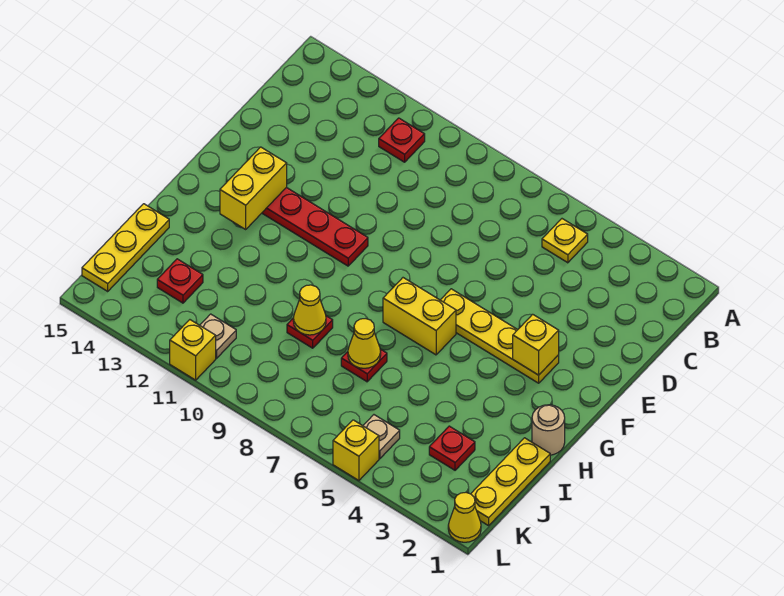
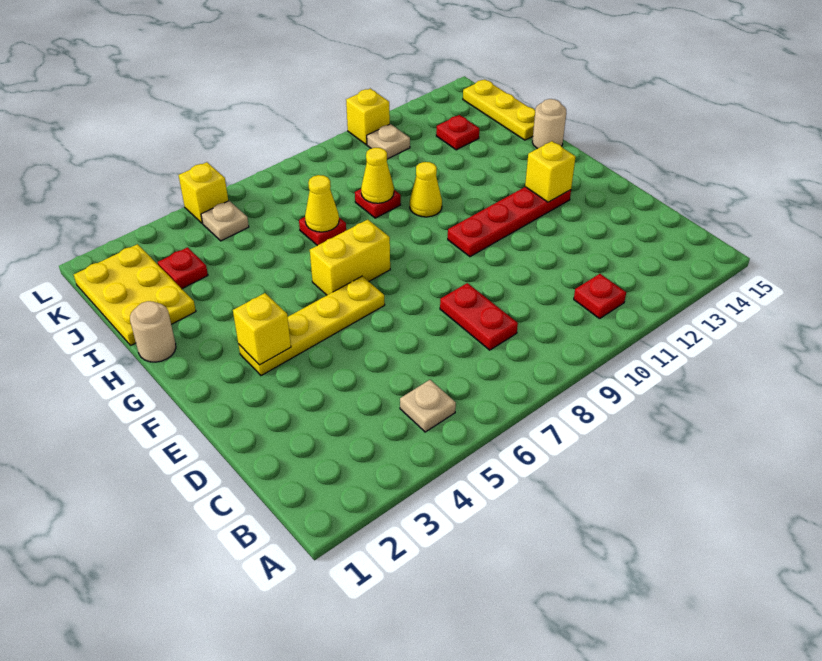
yellow 1x1 plate [542,219,588,263] -> tan 1x1 plate [400,380,456,432]
none -> red 1x2 plate [440,283,518,350]
yellow 1x2 brick [220,147,287,229] -> yellow 1x1 brick [525,141,575,202]
none -> tan 1x1 round brick [532,99,566,149]
yellow 1x3 plate [471,438,550,526] -> yellow 2x3 plate [74,244,196,345]
yellow 1x1 cone [448,492,481,542] -> yellow 1x1 cone moved to [410,162,442,217]

